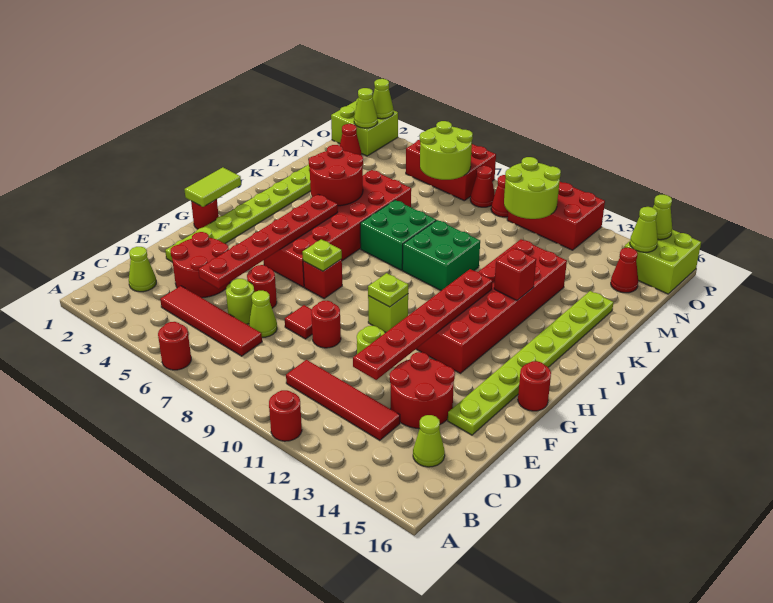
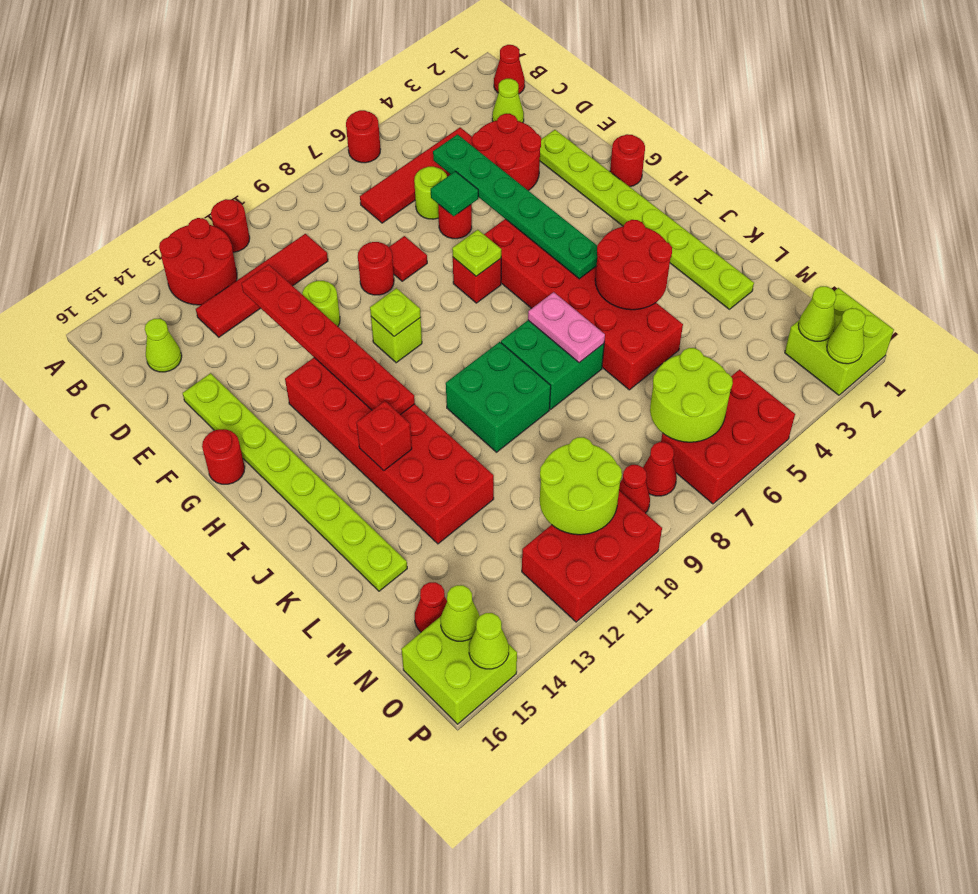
red 1x6 plate [198,194,338,289] -> green 1x6 plate [433,135,597,279]
lime 1x1 cone [249,291,277,337] -> none
red 2x2 round brick [390,352,455,429] -> red 2x2 round brick moved to [159,218,237,305]
none -> green 1x1 tile [431,171,478,216]
lime 1x2 tile [184,167,241,207] -> none
none -> pink 1x2 plate [528,292,605,363]
red 1x1 cone [340,124,362,156] -> red 1x1 cone moved to [494,45,525,94]

